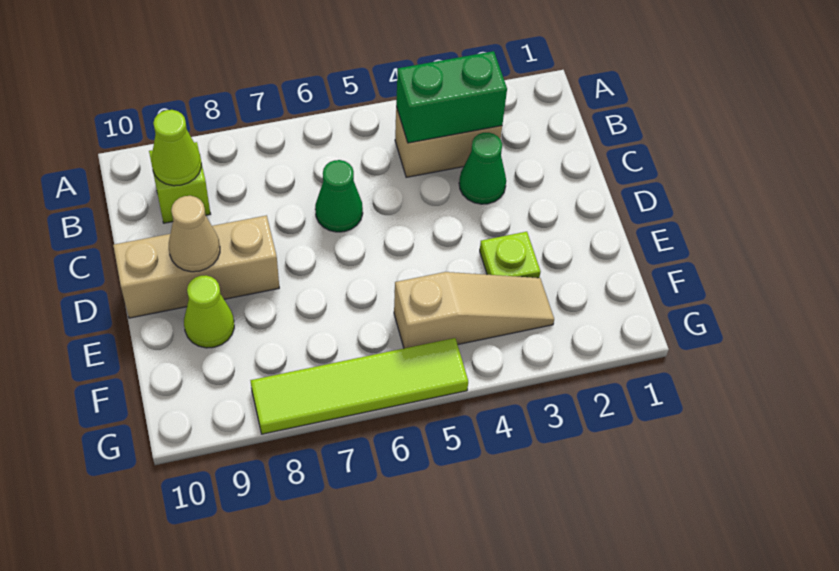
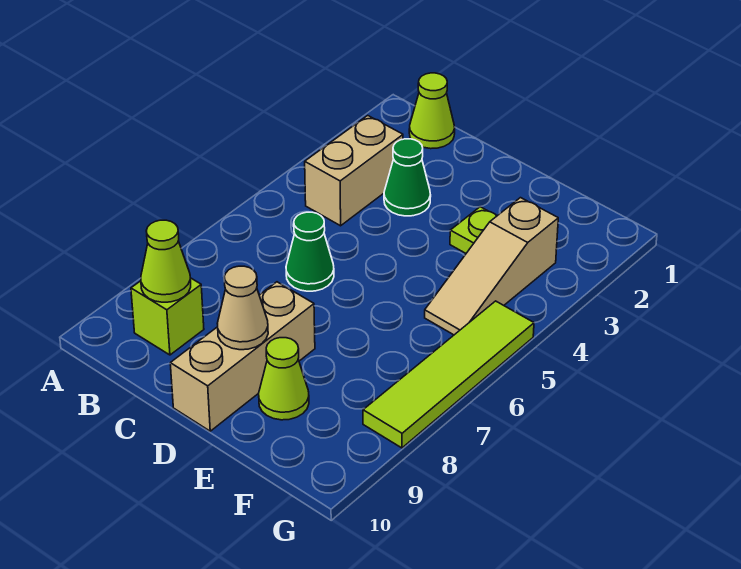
none -> lime 1x1 cone [409,73,455,149]
green 1x2 brick [396,51,507,143] -> none
tan 1x3 slope [394,272,554,348] -> tan 1x3 slope turned to [425,198,558,335]

